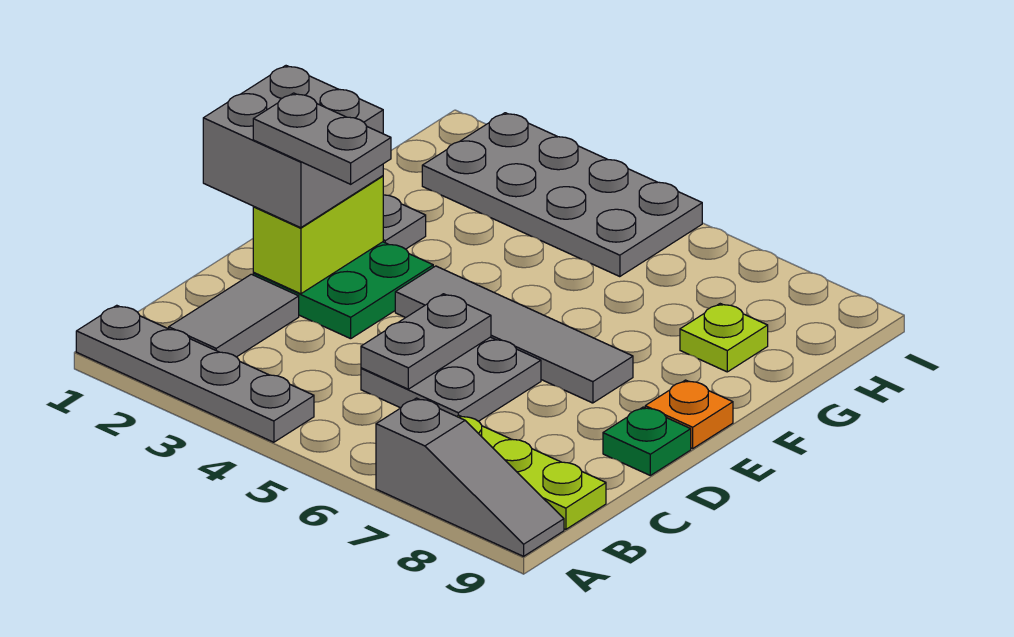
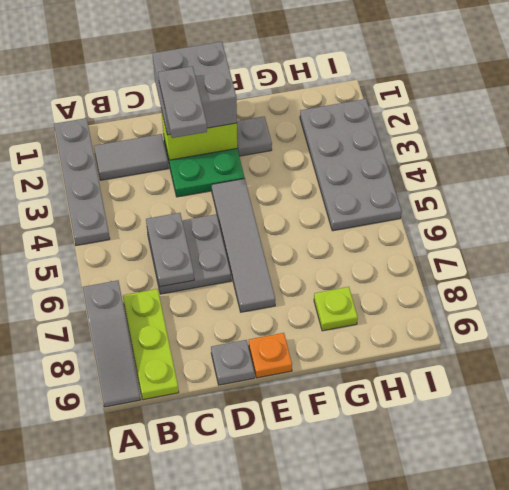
grey 1x2 plate [361,294,491,389] -> grey 1x2 plate turned to [146,213,194,287]
green 1x1 plate [603,407,691,475] -> grey 1x1 plate [211,340,254,385]

